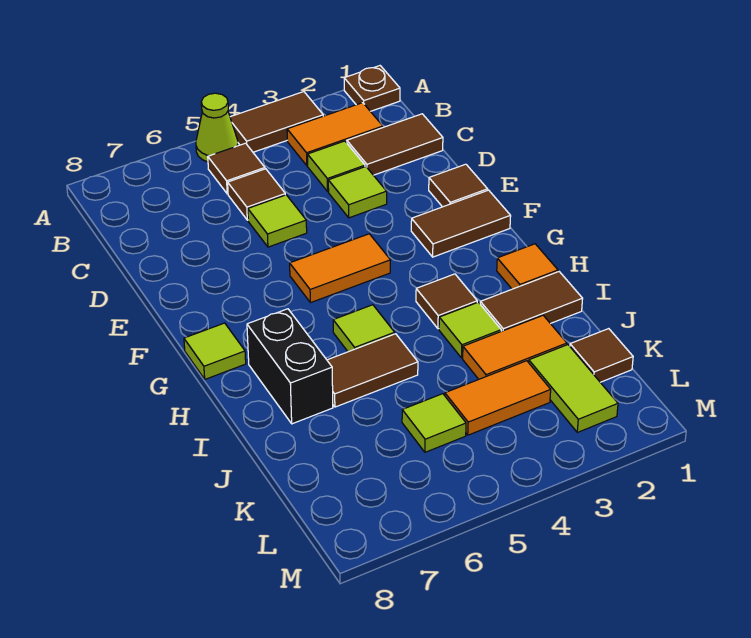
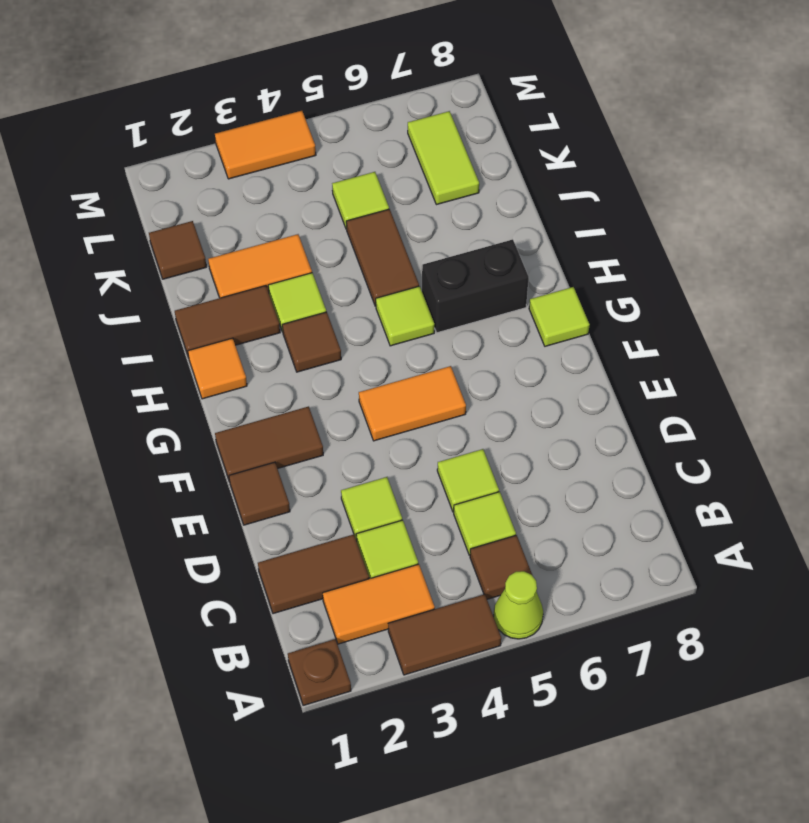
brown 1x1 tile [228,169,285,220] -> lime 1x1 tile [454,492,516,555]
black 1x2 brick [247,309,333,424] -> black 1x2 brick turned to [422,239,529,333]
brown 1x2 tile [327,334,418,407] -> brown 1x2 tile turned to [346,209,419,306]
lime 1x2 tile [529,345,618,432] -> lime 1x2 tile moved to [408,111,479,205]
orange 1x2 tile [445,361,551,435] -> orange 1x2 tile moved to [215,111,316,179]

